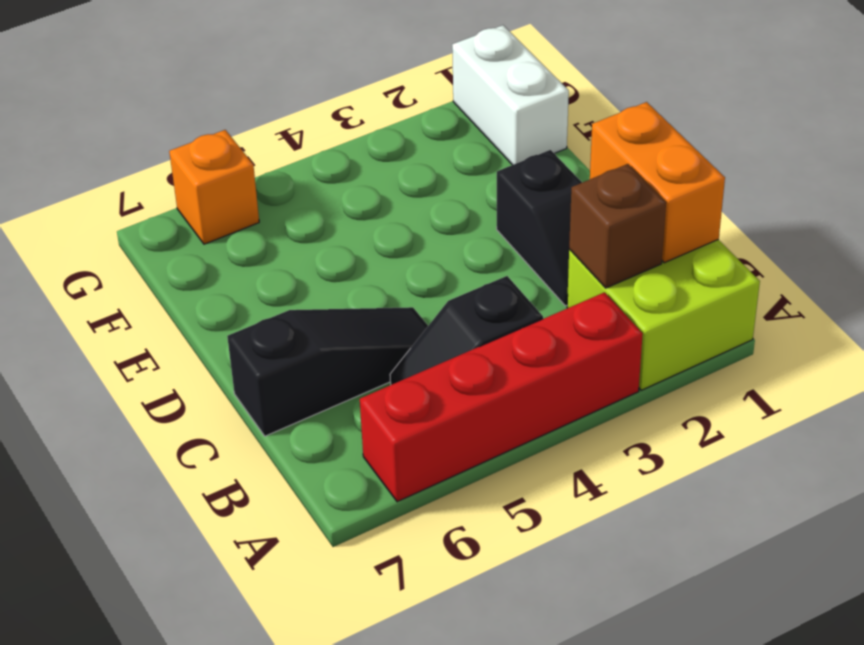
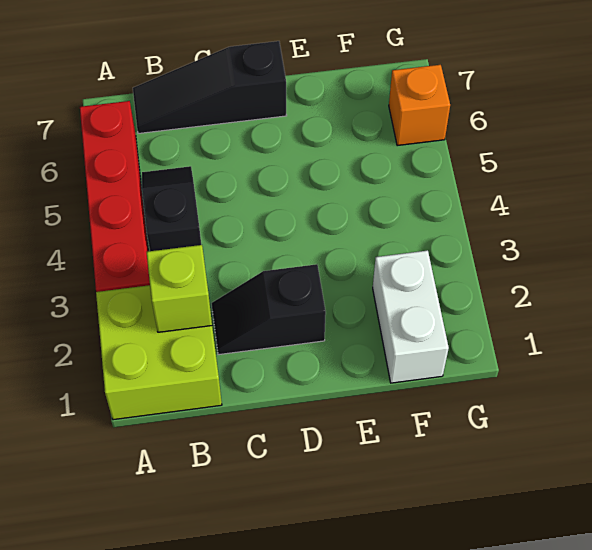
orange 1x2 brick [590,102,725,263] -> none
brown 1x1 brick [569,164,666,288] -> lime 1x1 brick [146,245,212,332]
black 1x3 slope [227,307,428,436] -> black 1x3 slope turned to [133,41,287,134]
white 1x2 brick [452,25,569,165] -> white 1x2 brick turned to [373,250,449,383]

